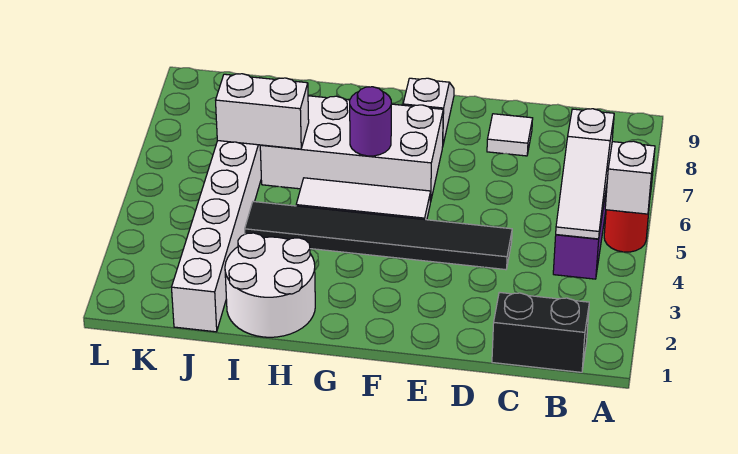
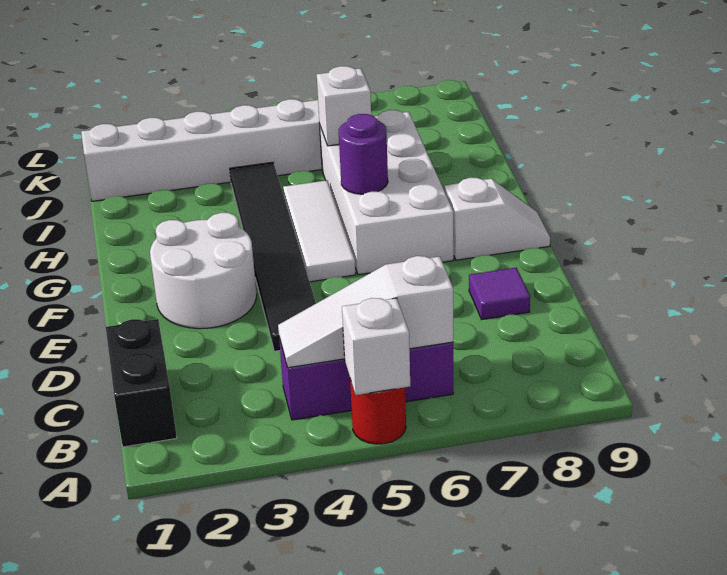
white 1x1 tile [487,114,533,156] -> purple 1x1 tile [469,268,530,319]
white 2x2 round brick [225,233,315,337] -> white 2x2 round brick moved to [150,213,257,329]
white 1x2 brick [216,74,309,149] -> white 1x1 brick [317,66,371,146]

